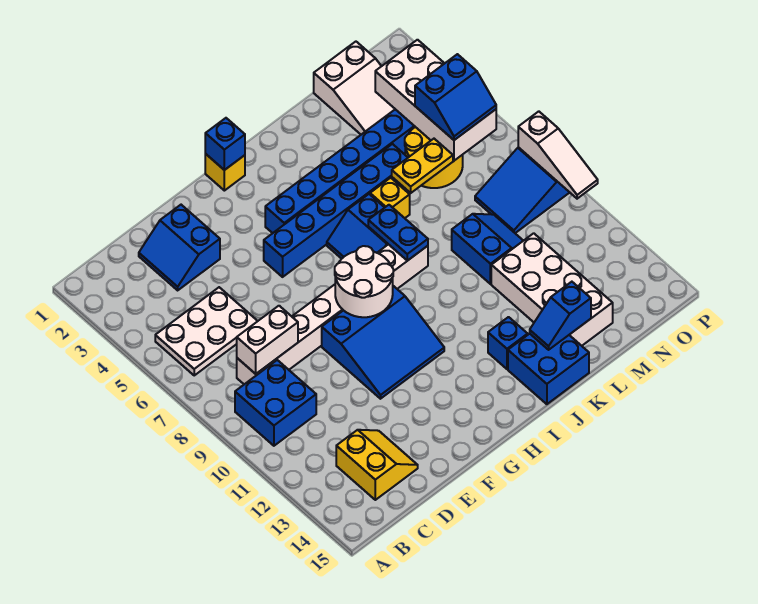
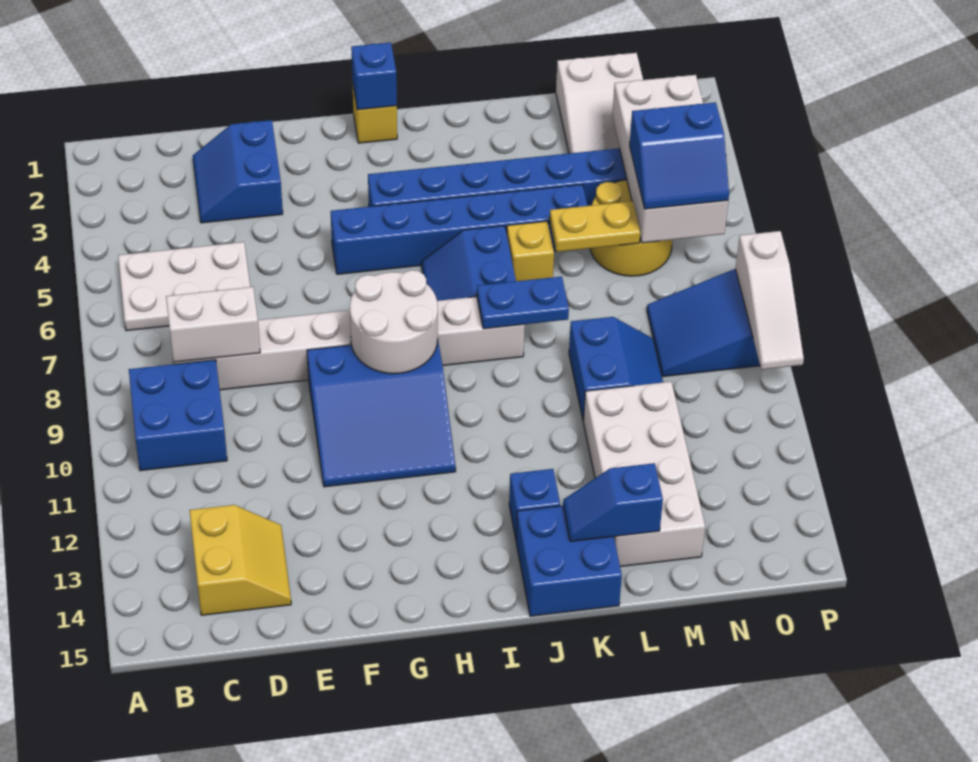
blue 1x2 plate [368,205,428,261] -> blue 1x2 plate turned to [477,277,569,329]

